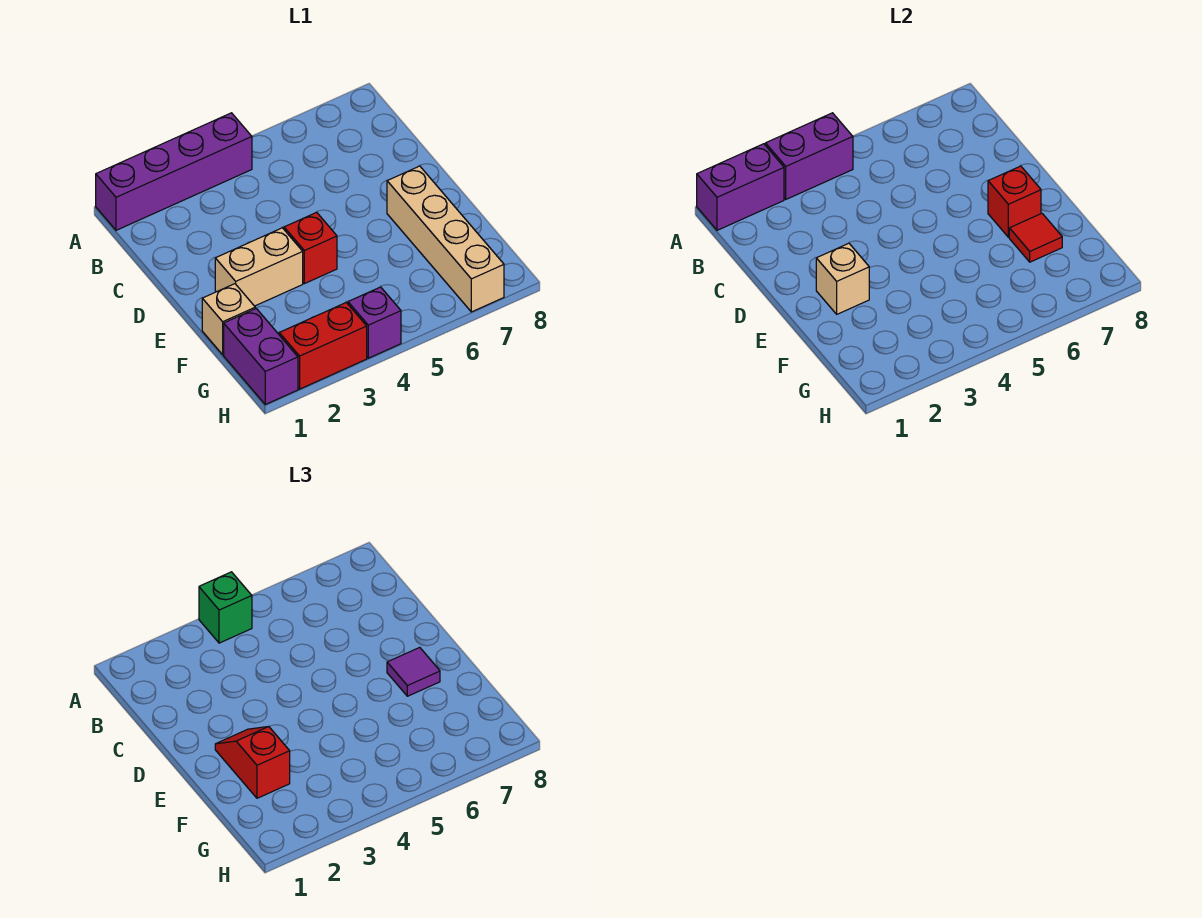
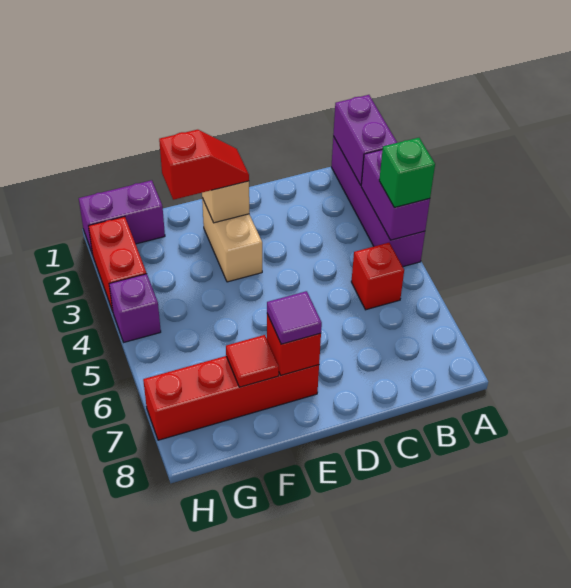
red 1x1 brick [284,212,337,284] -> red 1x1 brick moved to [351,243,404,310]
tan 1x4 brick [387,166,504,312] -> red 1x4 brick [143,356,319,440]
tan 1x1 brick [202,284,255,355] -> none

